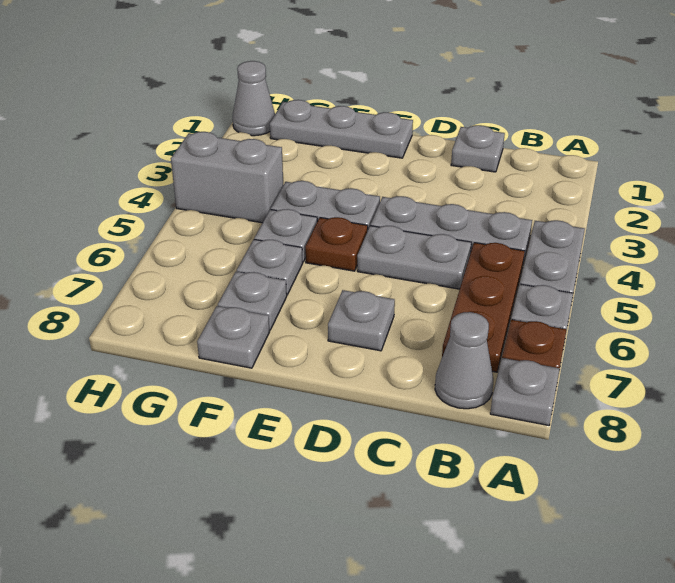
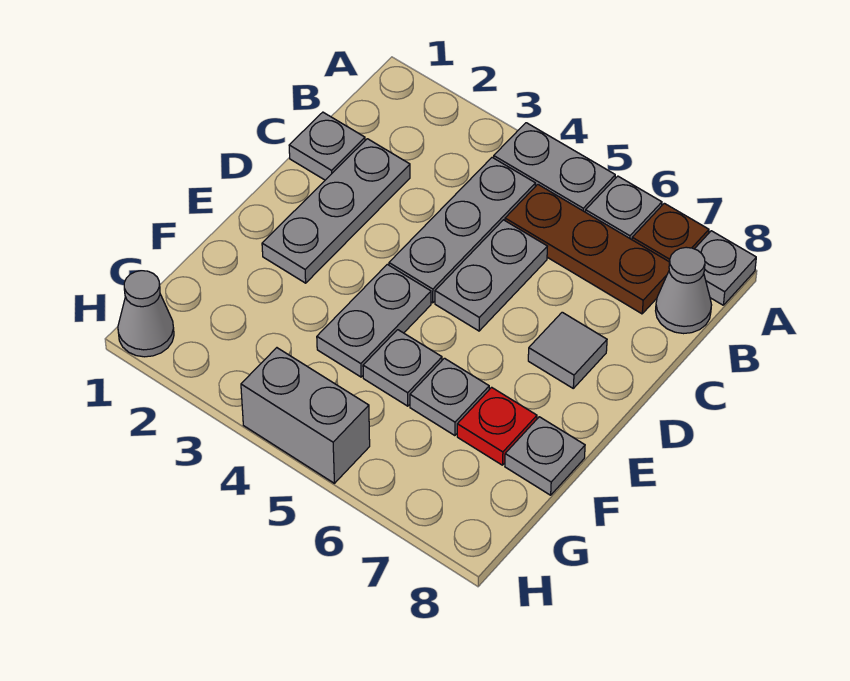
grey 1x1 plate [328,290,395,351] -> grey 1x1 tile [528,312,607,388]
grey 1x3 plate [270,100,413,158] -> grey 1x3 plate moved to [262,139,410,283]
brown 1x1 plate [305,217,368,271] -> none
grey 1x1 plate [218,271,287,330] -> red 1x1 plate [457,387,537,465]
grey 1x2 brick [171,132,283,223] -> grey 1x2 brick turned to [241,348,370,483]

